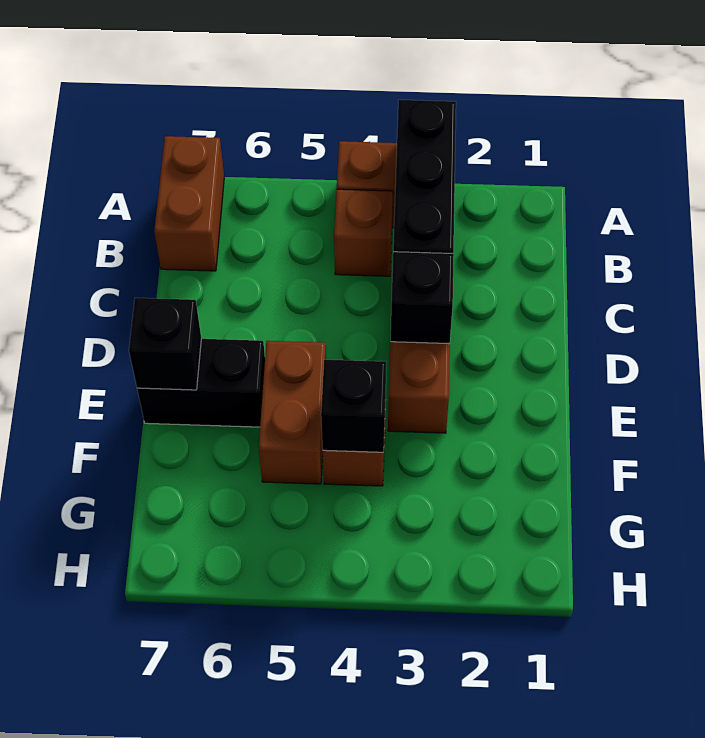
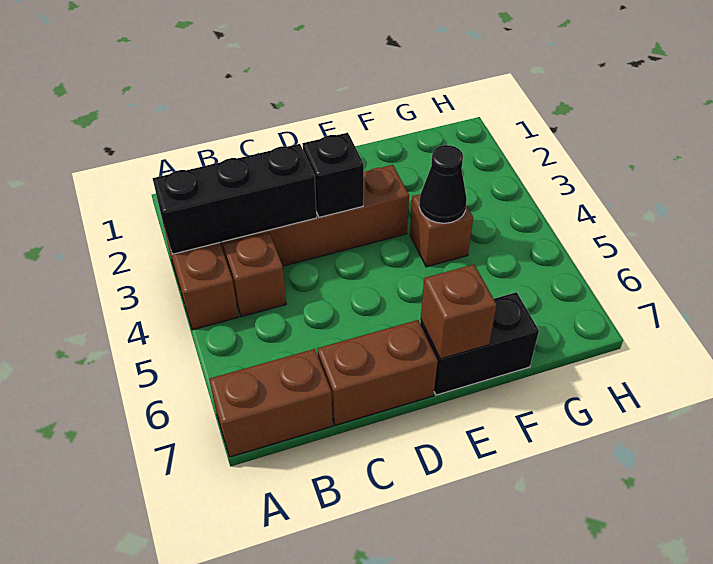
brown 1x2 brick [259,341,326,484] -> brown 1x2 brick moved to [317,320,438,425]
black 1x2 brick [137,339,265,427] -> black 1x2 brick turned to [420,292,539,395]
black 1x1 brick [129,298,201,390] -> brown 1x1 brick [421,265,496,359]
black 1x1 brick [321,360,386,452] -> black 1x1 cone [419,145,467,223]

